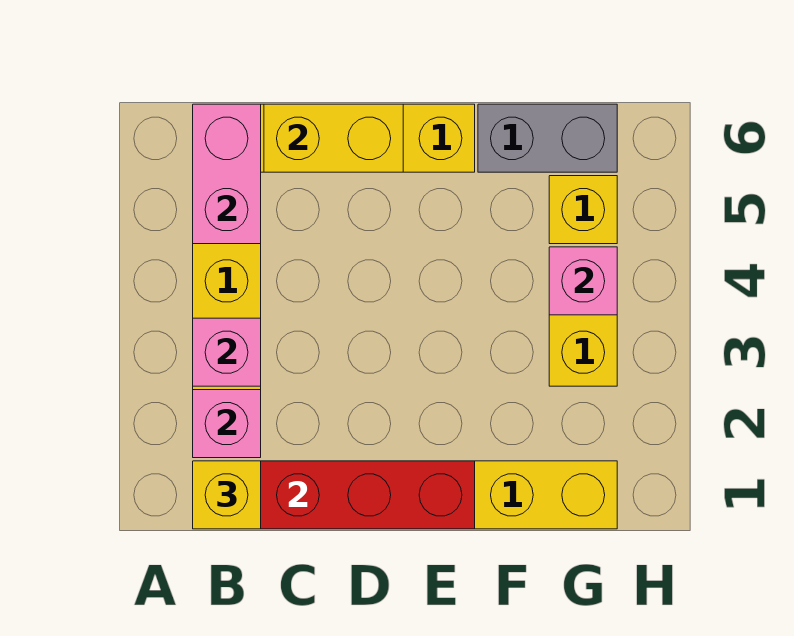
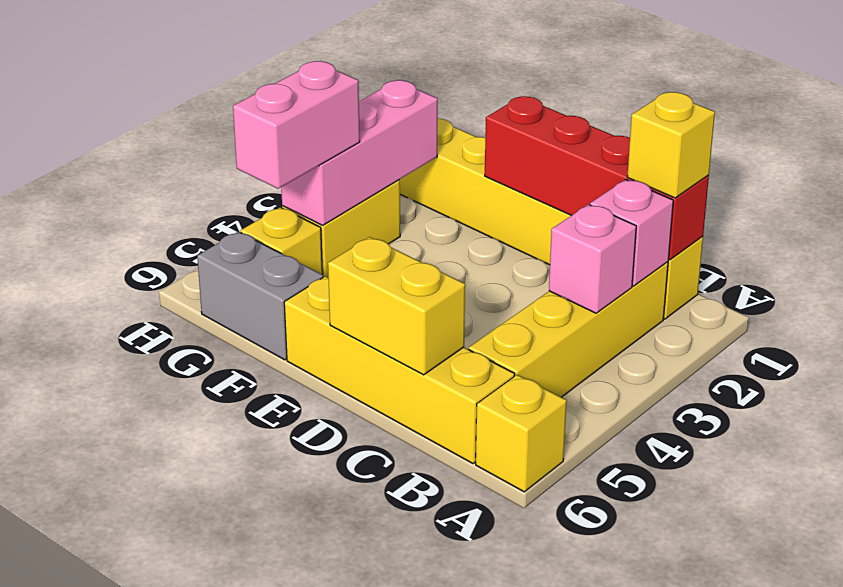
none -> yellow 1x1 brick [476,375,567,492]
pink 1x2 brick [193,104,261,244] -> pink 1x2 brick moved to [233,61,360,189]
pink 1x1 brick [549,247,617,315] -> pink 1x3 brick [281,80,438,225]

